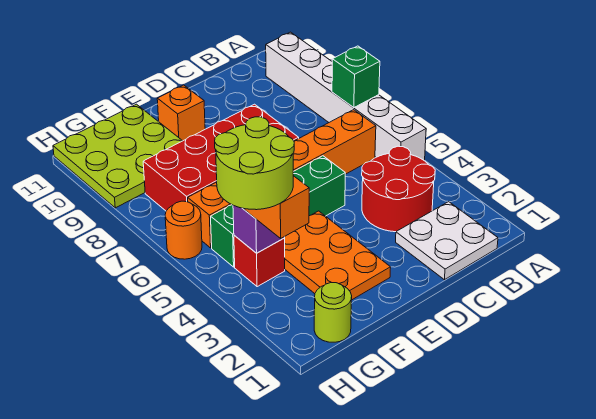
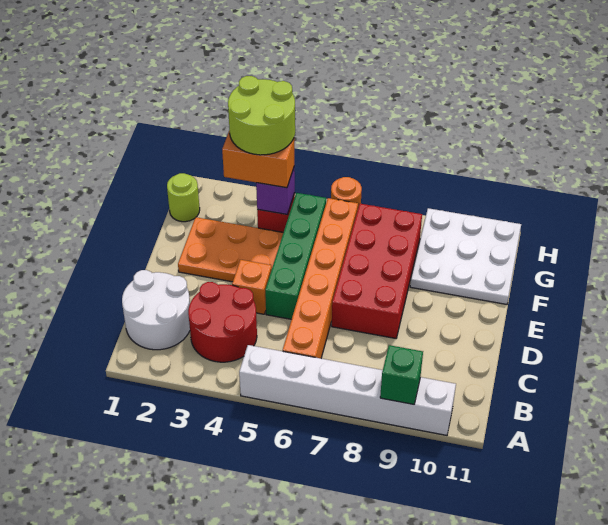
green 1x1 brick [332,46,380,108] -> green 1x1 brick moved to [380,345,423,404]
white 2x2 plate [396,202,498,280] -> white 2x2 round brick [122,270,190,350]
orange 1x1 brick [157,85,205,141] -> orange 1x1 brick moved to [232,260,272,314]
lime 3x3 plate [53,104,182,208] -> white 3x3 plate [410,208,521,304]

